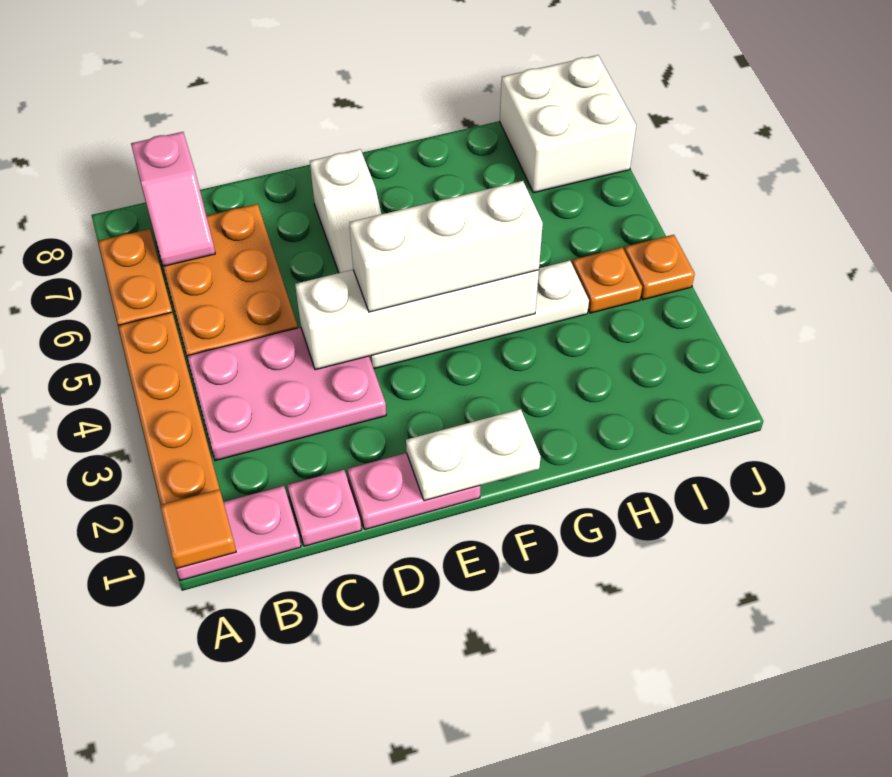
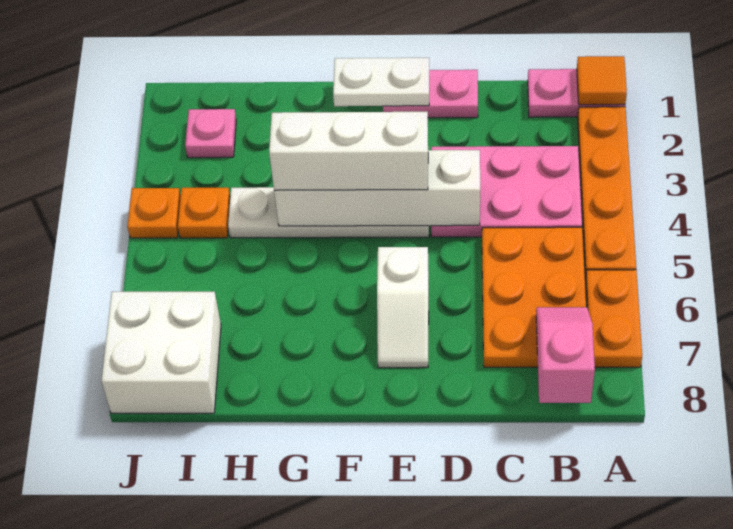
pink 1x1 plate [287,470,361,546] -> pink 1x1 plate moved to [185,109,236,158]
white 1x2 slope [310,149,381,273] -> white 1x2 slope turned to [377,247,429,368]

